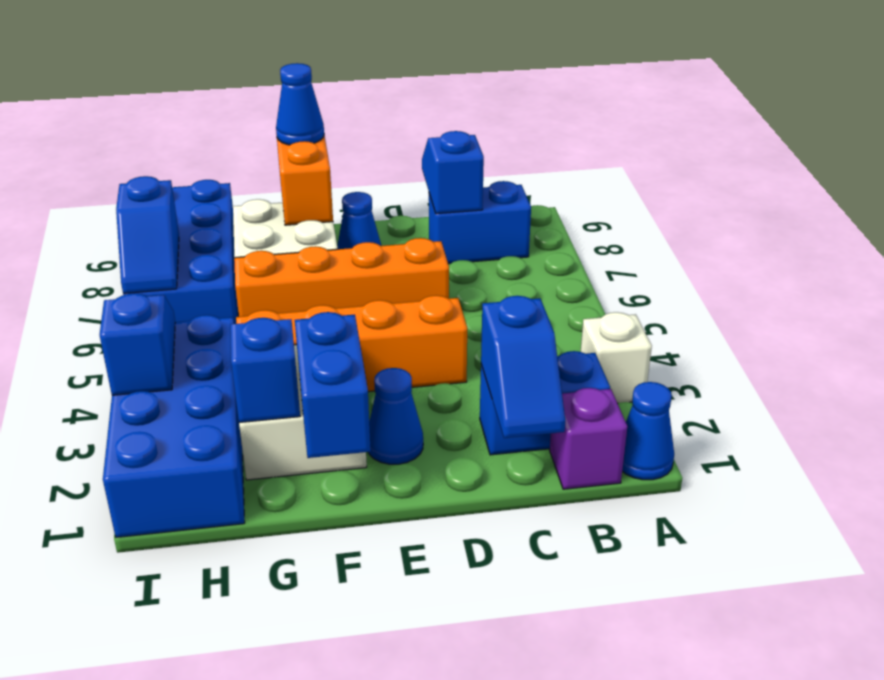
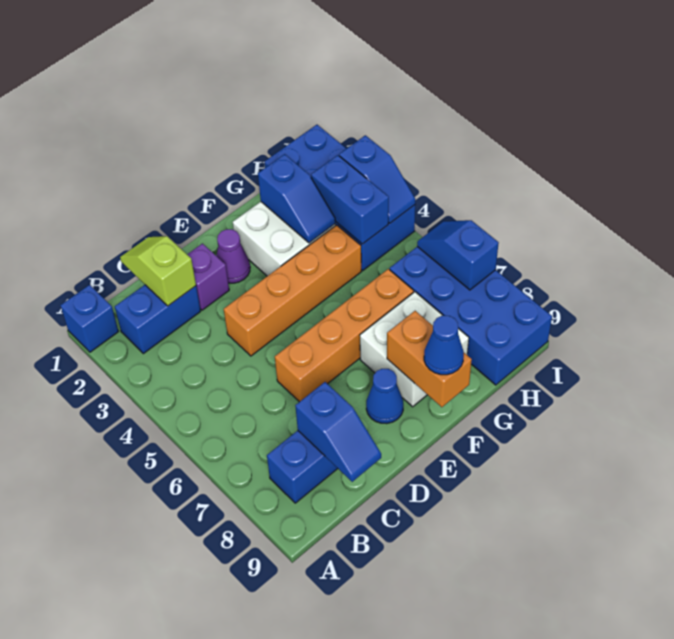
blue 1x1 cone [622,382,674,480] -> blue 1x1 brick [60,285,119,352]
white 1x1 brick [581,312,652,403] -> none
purple 1x1 brick [550,388,627,489] -> purple 1x1 brick moved to [187,244,229,310]
blue 1x2 slope [481,296,565,438] -> lime 1x2 slope [120,236,196,306]
blue 1x1 cone [368,368,423,464] -> purple 1x1 cone [216,229,250,283]
blue 1x2 brick [295,312,371,458] -> blue 1x2 brick moved to [311,155,389,244]

